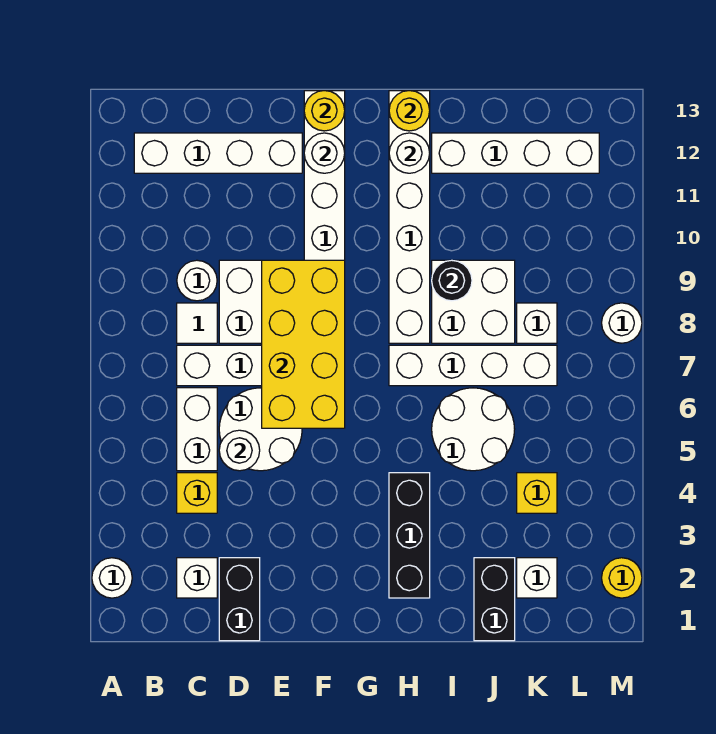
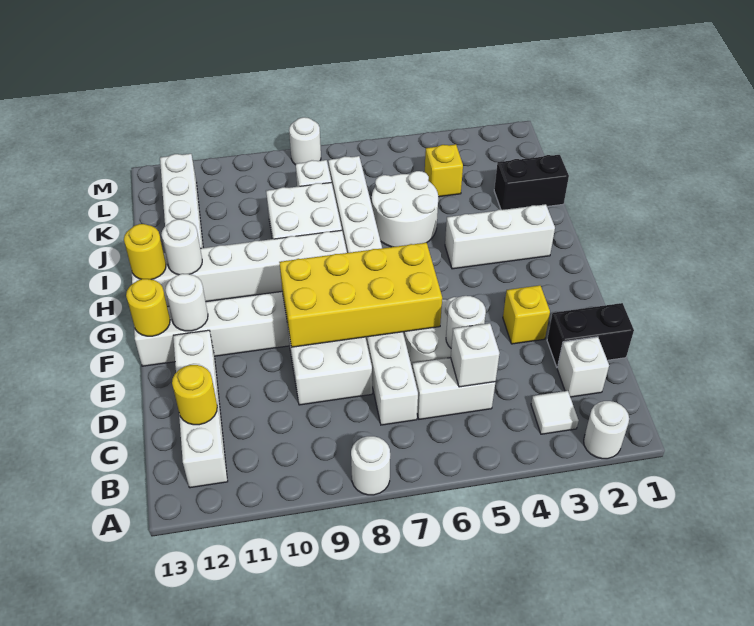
yellow 1x1 brick [177,473,217,513] -> yellow 1x1 brick moved to [503,285,550,344]
white 1x1 tile [177,303,217,343] -> white 1x1 tile moved to [531,391,579,434]
white 1x1 round brick [177,260,217,301] -> white 1x1 round brick moved to [351,436,390,495]
black 1x3 brick [389,473,430,598] -> white 1x3 brick [445,204,555,269]
black 1x1 round brick [432,260,472,301] -> none
white 1x1 brick [517,558,557,598] -> white 1x1 brick moved to [451,323,500,387]
yellow 1x1 round brick [602,558,642,598] -> yellow 1x1 round brick moved to [172,365,217,425]

